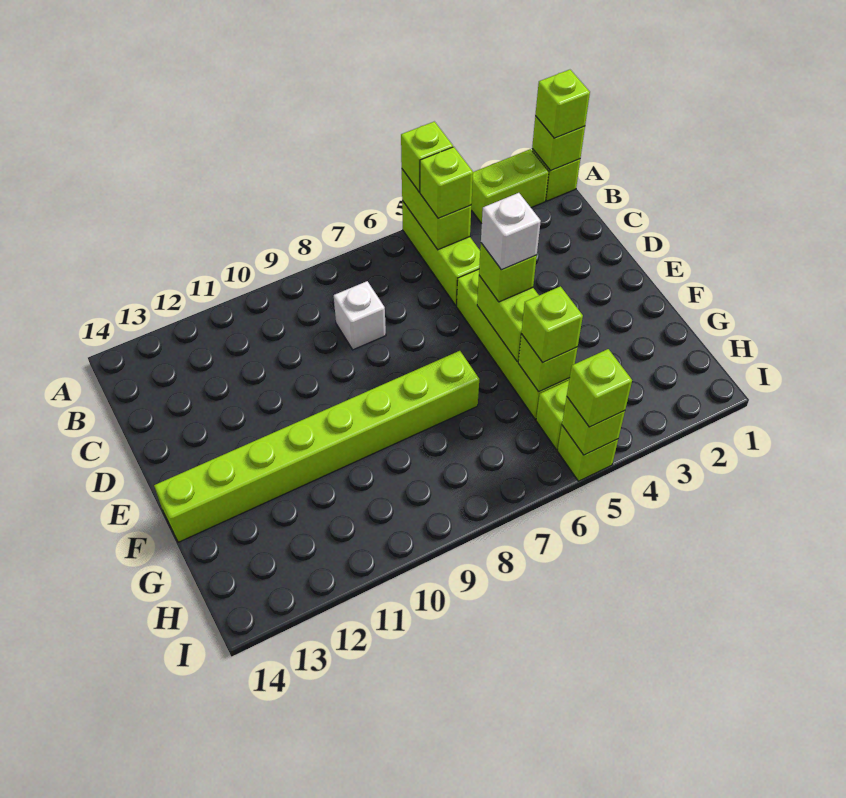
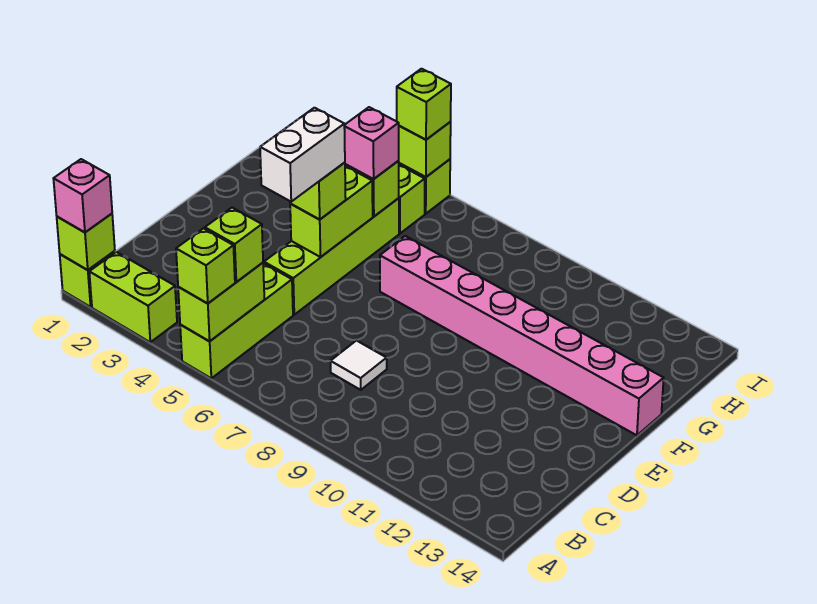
lime 1x1 brick [535,70,590,138] -> pink 1x1 brick [53,159,112,232]
white 1x1 brick [334,281,386,350] -> white 1x1 tile [331,341,387,390]
white 1x1 brick [481,193,541,270] -> white 1x2 brick [260,108,345,202]
lime 1x8 brick [154,351,479,542] -> pink 1x8 brick [380,236,664,435]
lime 1x1 brick [521,286,583,362] -> pink 1x1 brick [344,107,399,179]

